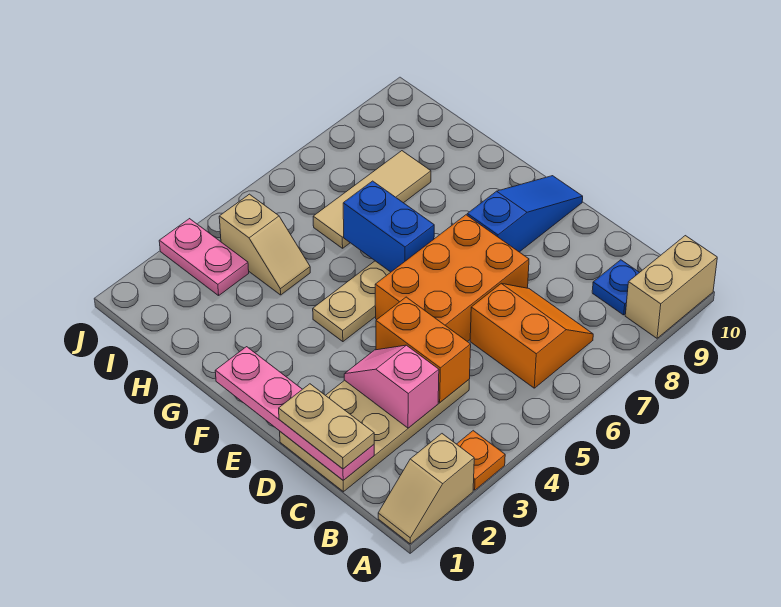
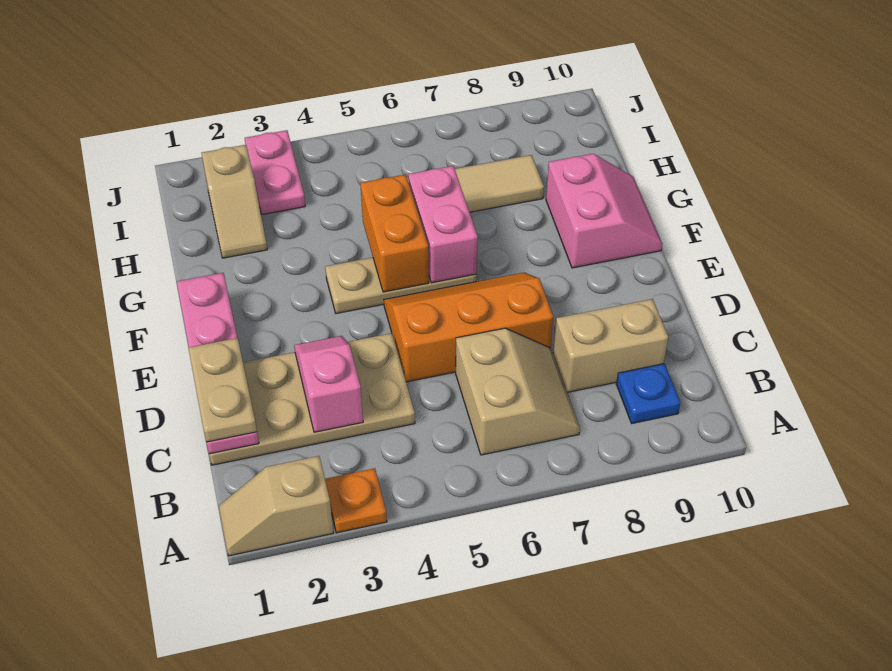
tan 1x2 brick [625,236,717,338] -> tan 1x2 brick moved to [553,299,668,392]
orange 2x2 slope [470,284,593,388] -> tan 2x2 slope [456,328,580,455]
orange 1x2 brick [376,297,471,402] -> orange 1x2 brick moved to [360,174,429,292]
orange 2x3 brick [375,215,529,342] -> orange 2x3 slope [384,273,553,382]
blue 1x3 slope [467,176,583,252] -> none
blue 1x2 brick [343,181,434,272] -> pink 1x2 brick [408,166,478,283]
none -> pink 2x2 slope [546,154,662,268]
tan 1x2 slope [219,194,310,295] -> tan 1x2 slope moved to [202,145,267,258]

